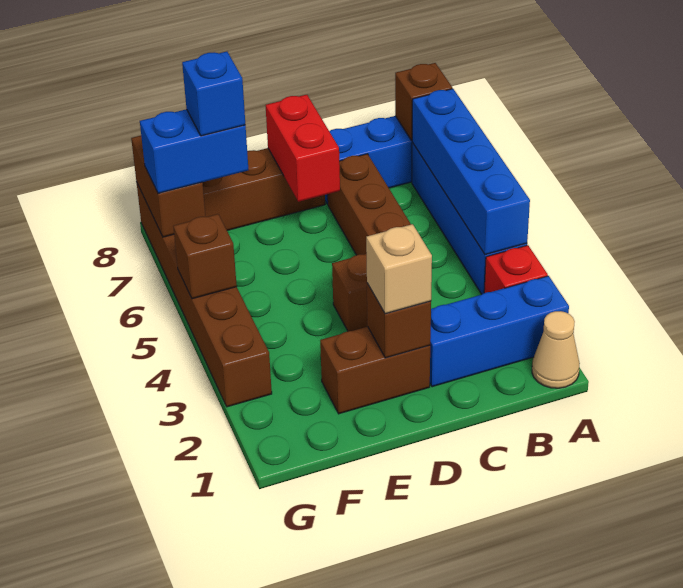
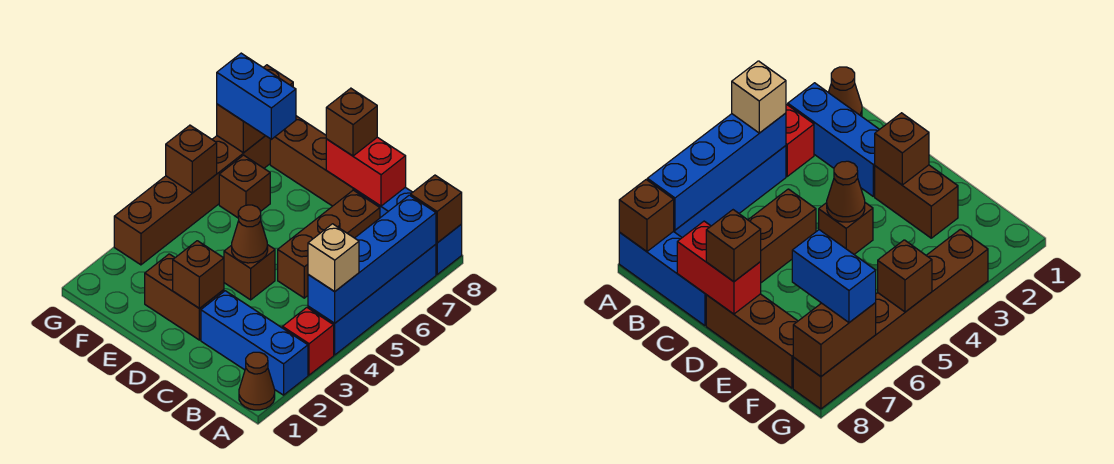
tan 1x1 cone [532,311,580,388] -> brown 1x1 cone [239,352,275,410]
tan 1x1 brick [366,224,432,314] -> tan 1x1 brick moved to [308,224,359,292]
none -> brown 1x1 cone [232,205,268,263]
red 1x2 brick [266,95,340,202] -> red 1x2 brick turned to [326,137,406,206]
none -> brown 1x1 brick [326,88,377,156]
none -> brown 1x1 brick [219,155,270,218]
blue 1x1 brick [182,52,245,136] -> none

